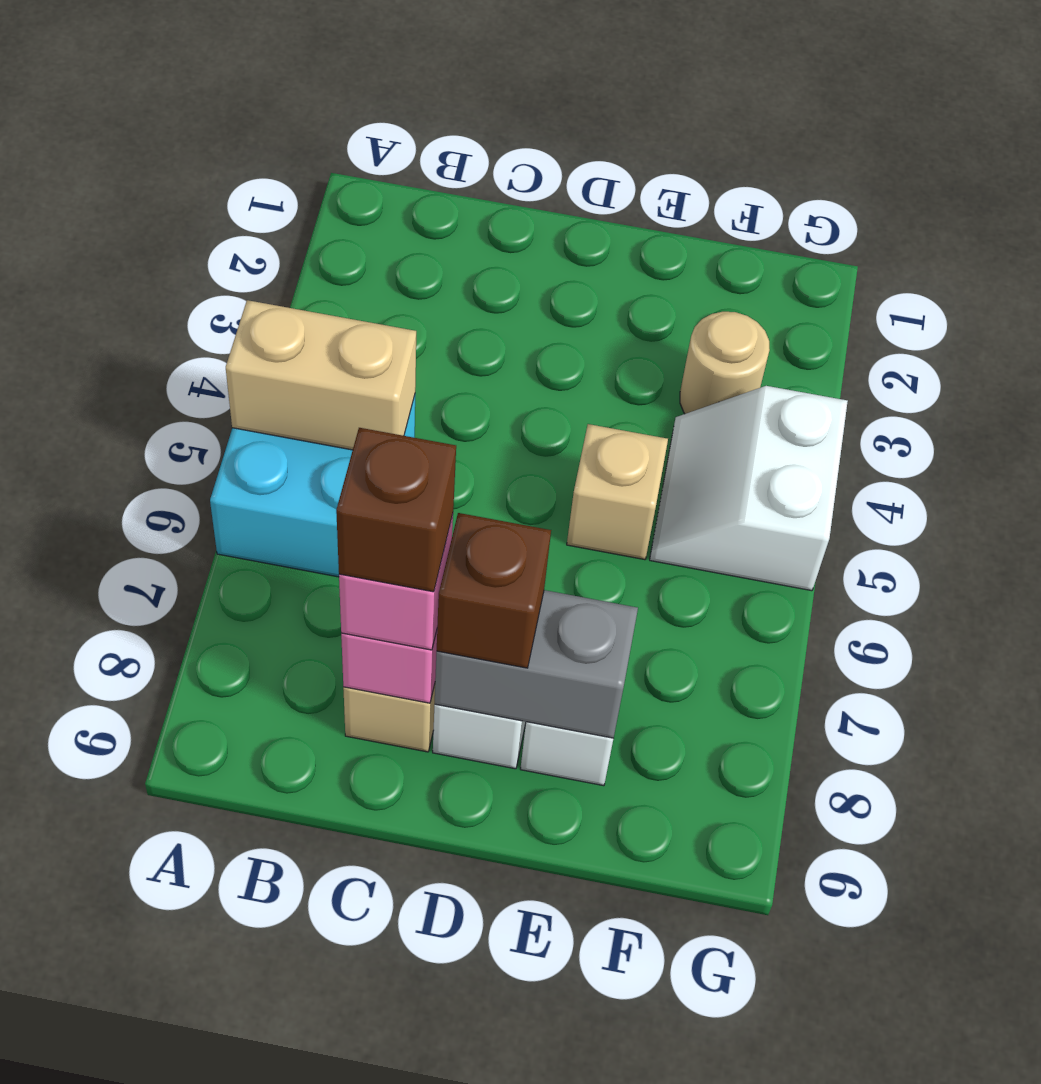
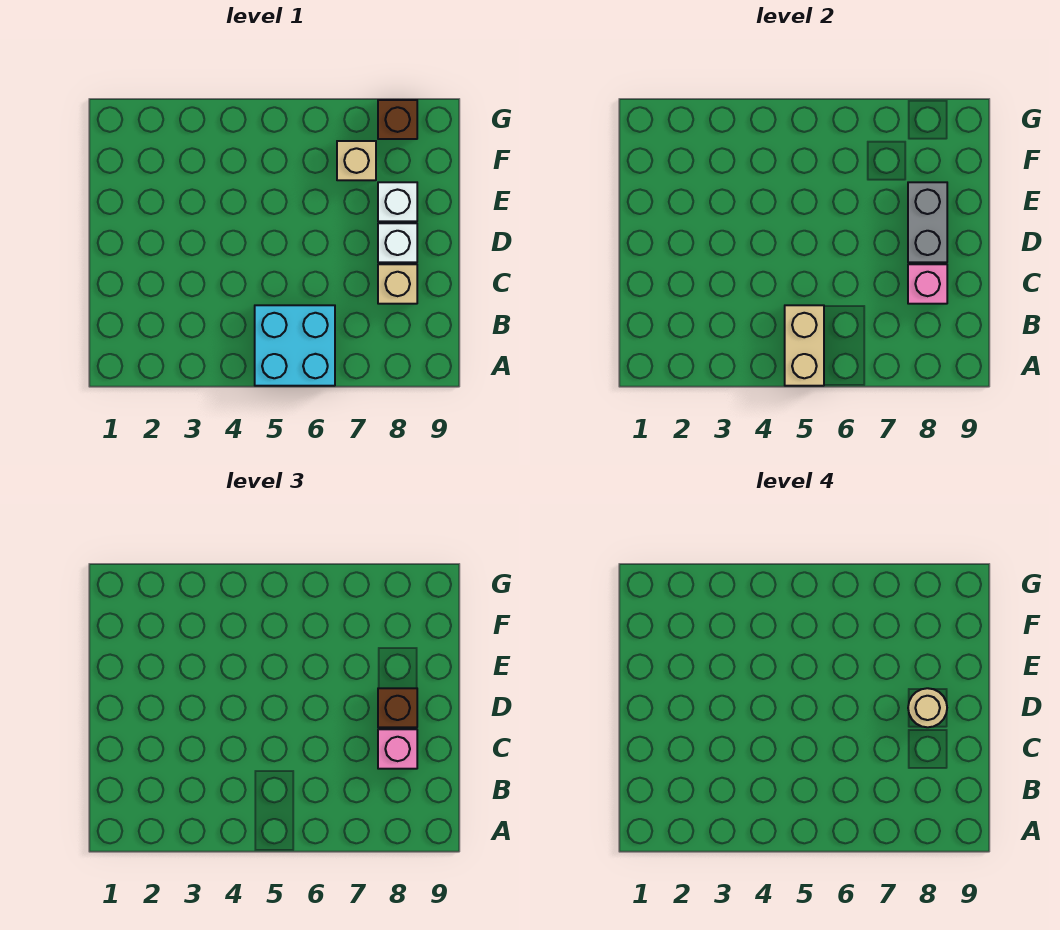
brown 1x1 brick [336,428,456,592] -> brown 1x1 brick moved to [378,100,417,139]
tan 1x1 brick [567,424,668,560] -> tan 1x1 brick moved to [337,141,376,180]
tan 1x1 round brick [680,312,770,414] -> tan 1x1 round brick moved to [908,688,947,727]
white 2x2 slope [650,386,848,591] -> none

